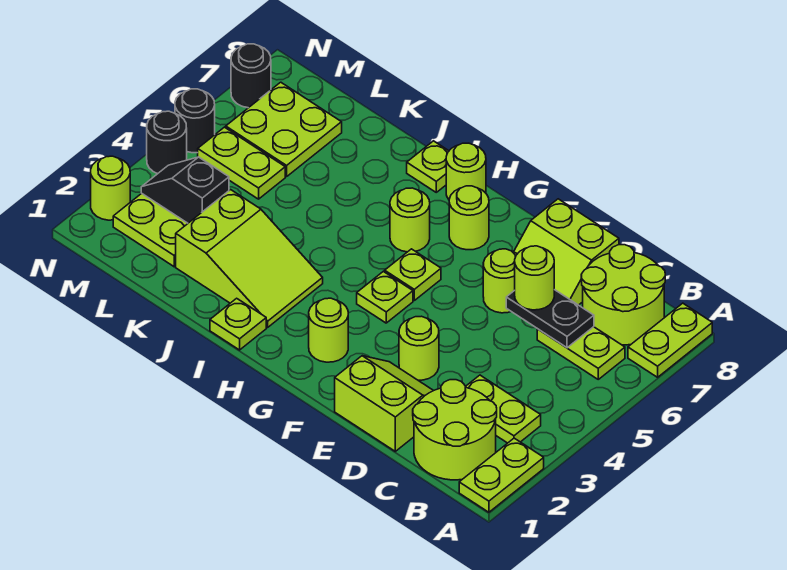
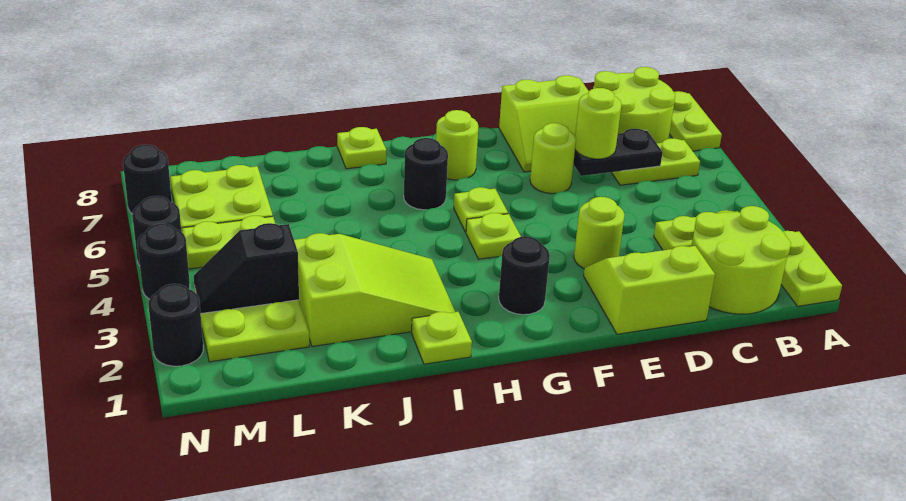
lime 1x1 round brick [309,298,348,362] -> black 1x1 round brick [499,236,550,315]
lime 1x1 round brick [390,188,430,252] -> black 1x1 round brick [404,138,448,210]
lime 1x1 round brick [446,143,486,199] -> none
lime 1x1 round brick [91,156,130,220] -> black 1x1 round brick [149,284,203,366]

